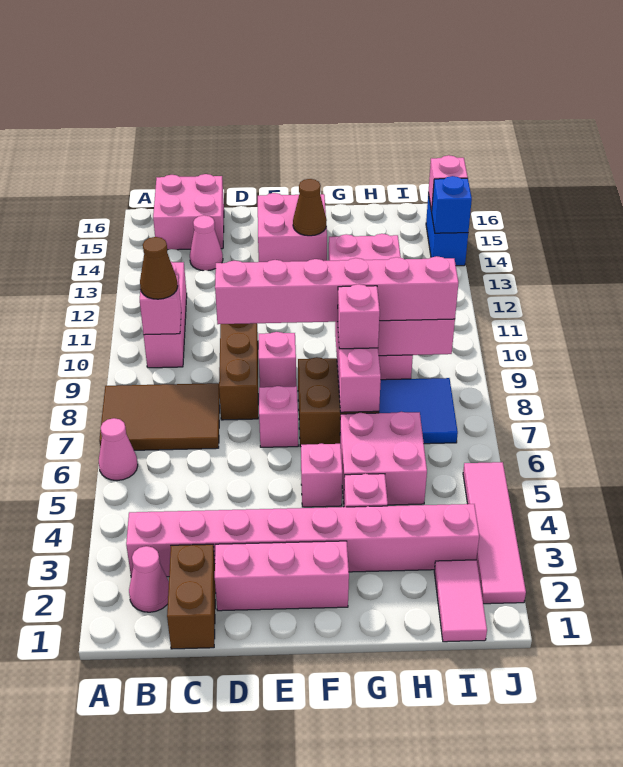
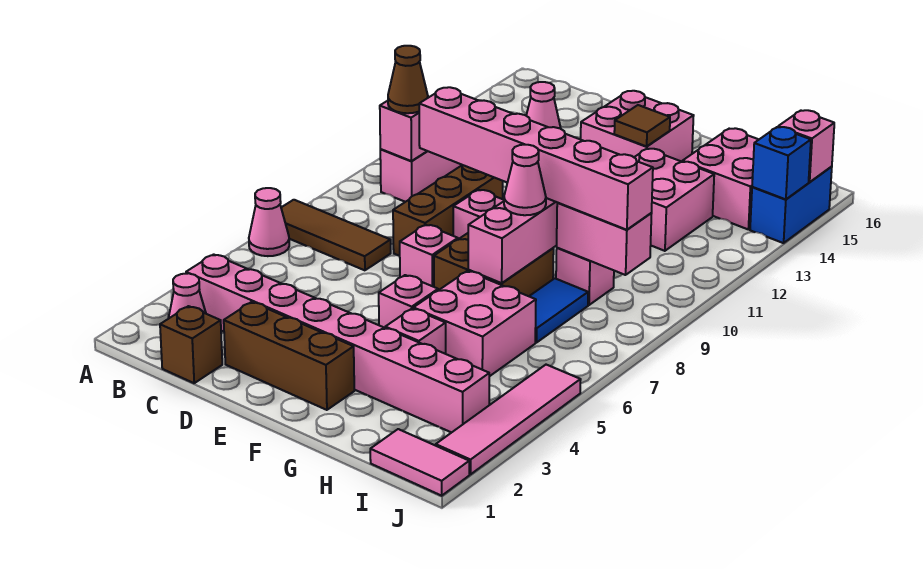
brown 2x3 tile [99,383,220,450] -> brown 1x3 tile [281,200,391,270]
pink 2x2 brick [153,174,224,250] -> pink 2x2 brick moved to [682,128,759,229]
brown 1x2 brick [167,544,216,649] -> brown 1x1 brick [160,306,222,383]
pink 1x3 brick [215,541,349,611] -> brown 1x3 brick [224,302,354,410]
brown 1x1 cone [293,179,327,236] -> brown 1x1 tile [614,105,670,146]
pink 1x1 brick [338,284,380,349] -> pink 1x1 cone [504,145,546,215]
blue 2x2 tile [379,378,458,444] -> blue 1x2 tile [529,278,588,343]
pink 1x2 tile [434,560,487,642] -> pink 1x2 tile turned to [370,429,469,496]

